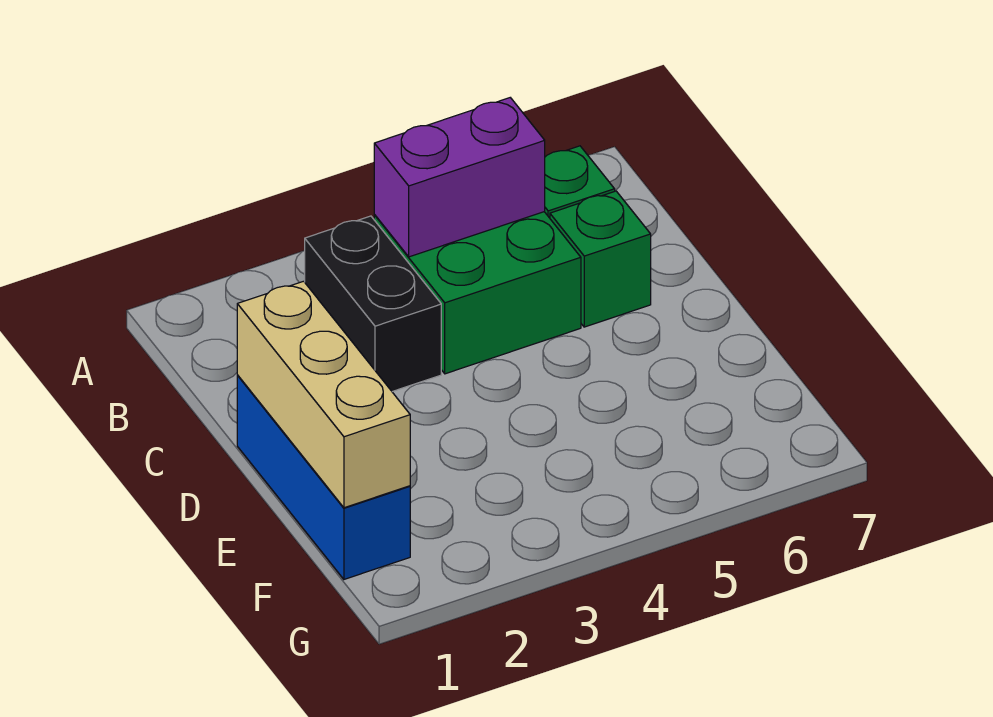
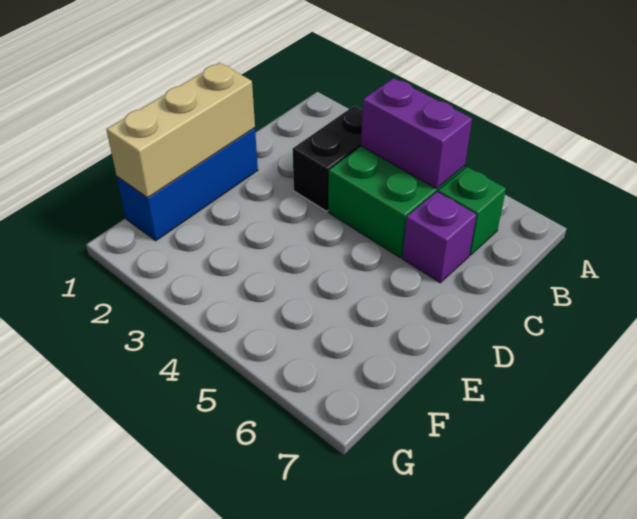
green 1x1 brick [550,191,651,327] -> purple 1x1 brick [402,192,476,283]

